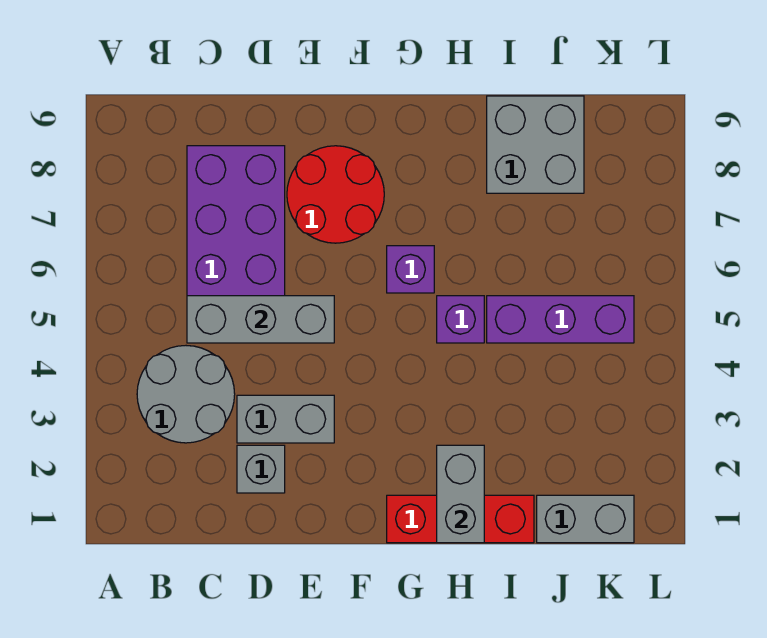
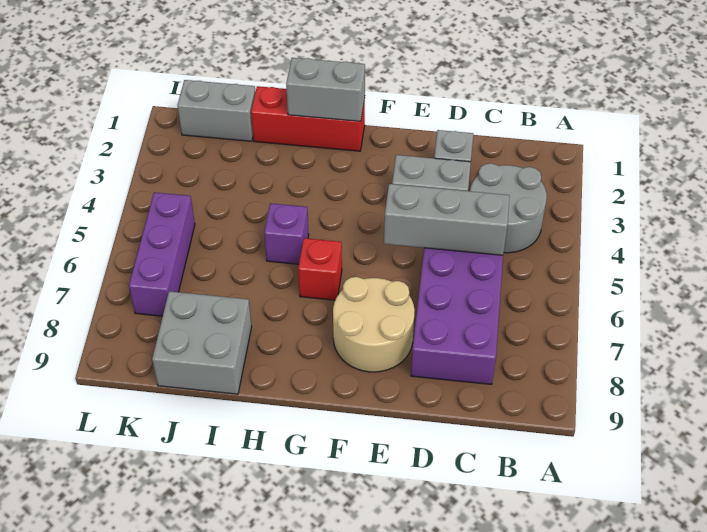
red 2x2 round brick [287,146,384,243] -> tan 2x2 round brick [333,277,415,372]
purple 1x1 brick [387,246,434,293] -> red 1x1 brick [298,238,342,300]
grey 1x2 brick [437,445,484,543] -> grey 1x2 brick turned to [286,58,365,121]
purple 1x3 brick [487,296,634,343] -> purple 1x3 brick turned to [129,192,195,316]

